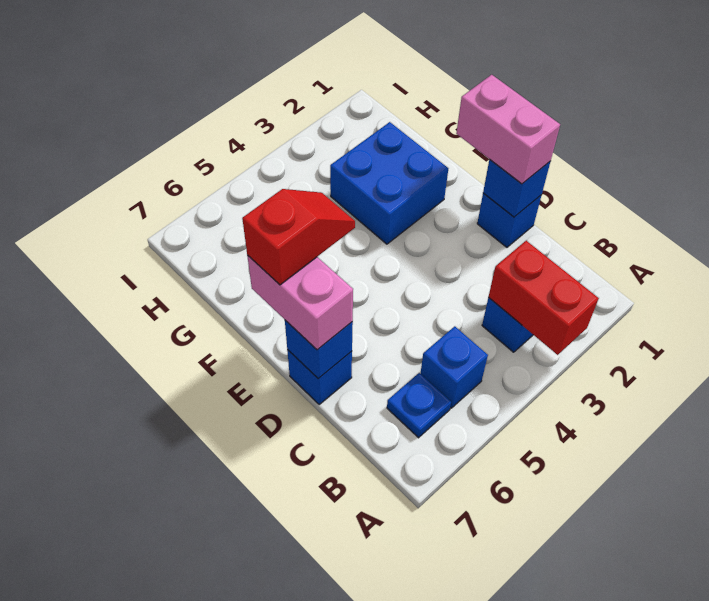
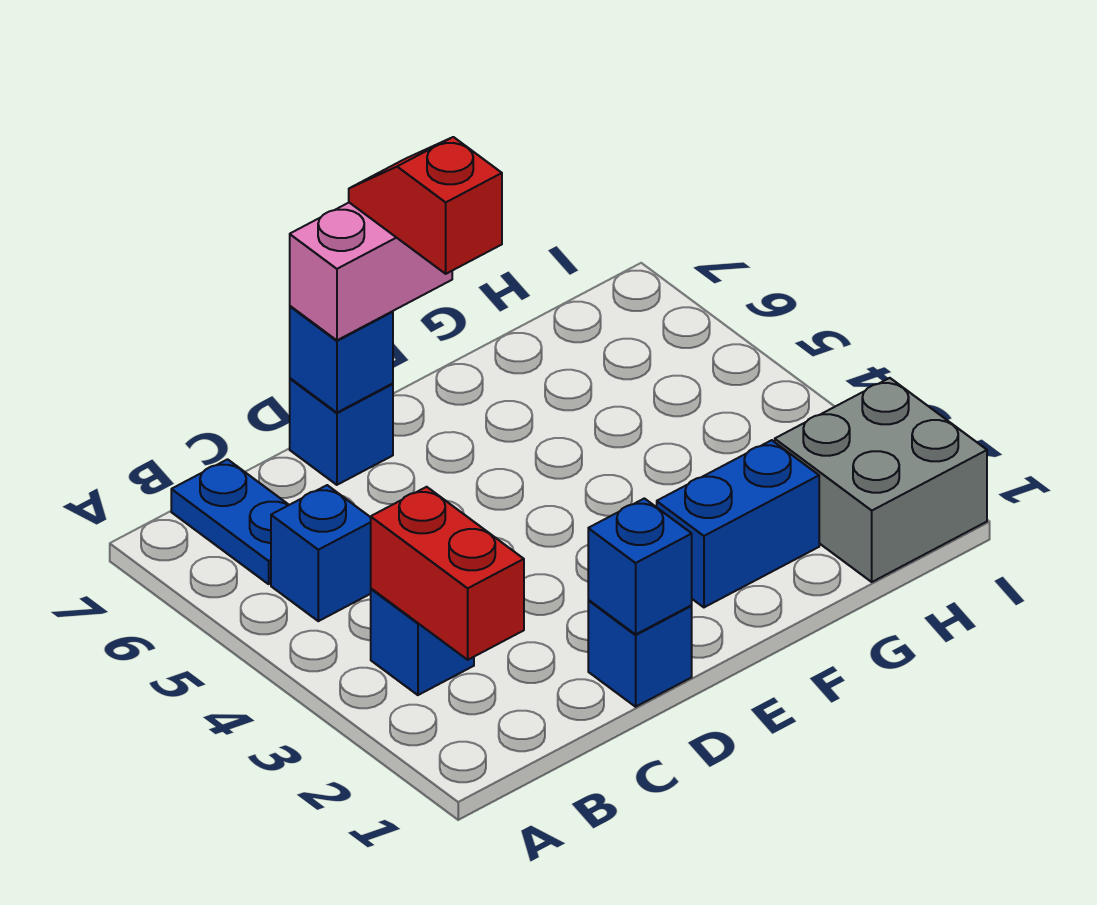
red 1x2 brick [488,241,599,355] -> red 1x2 brick turned to [371,487,524,660]
blue 1x1 plate [387,373,451,438] -> blue 1x2 plate [171,459,289,584]
pink 1x2 brick [456,75,560,184] -> none
red 1x2 slope [242,189,355,285] -> red 1x2 slope turned to [349,137,502,274]
blue 2x2 brick [330,122,448,244] -> blue 1x2 brick [657,440,819,607]
none -> grey 2x2 brick [775,378,987,582]

